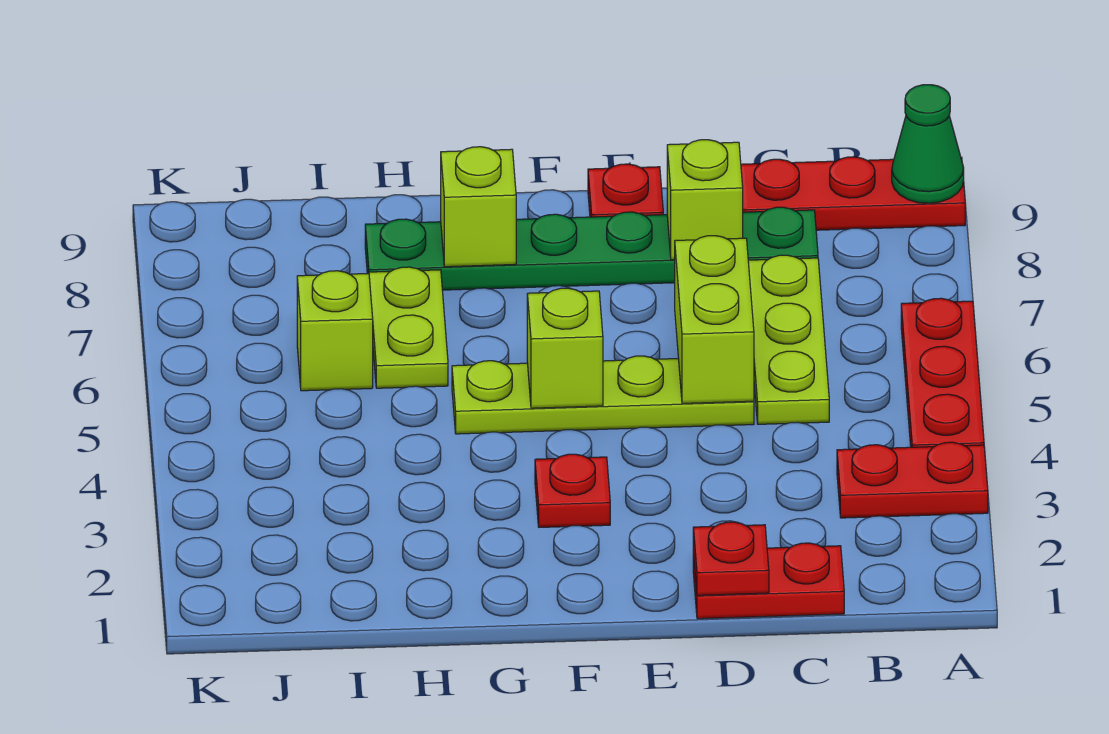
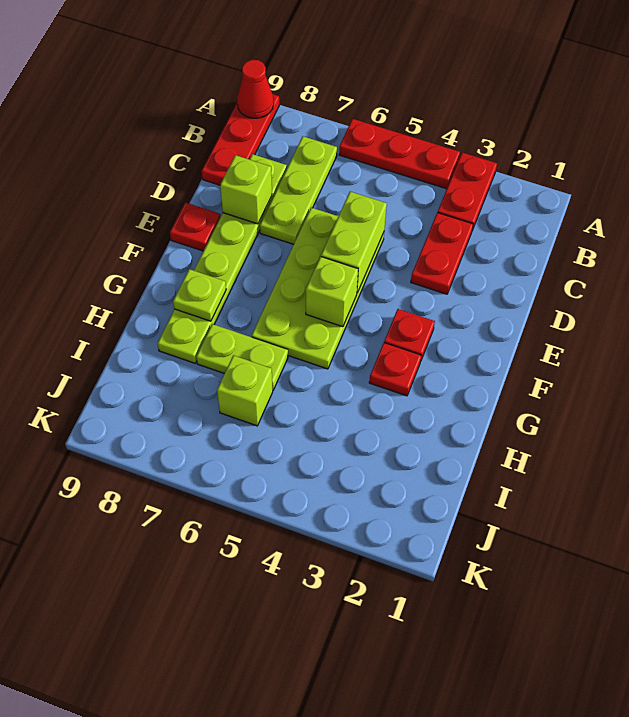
green 1x1 cone [892,85,964,203] -> red 1x1 cone [237,60,274,118]
red 1x2 plate [693,543,844,619] -> red 1x2 plate moved to [411,212,473,294]
lime 1x3 plate [748,255,829,424] -> lime 1x3 plate turned to [260,136,337,244]
green 1x6 plate [365,207,818,290] -> lime 1x6 plate [158,154,287,363]
red 1x1 plate [693,522,769,595] -> red 1x1 plate moved to [369,343,421,396]
lime 1x4 plate [452,356,754,434] -> lime 2x4 plate [252,208,384,369]
lime 1x2 brick [675,236,754,403] -> lime 1x2 brick turned to [321,192,387,293]
lime 1x1 brick [441,147,516,267] -> lime 1x1 plate [173,269,226,321]

